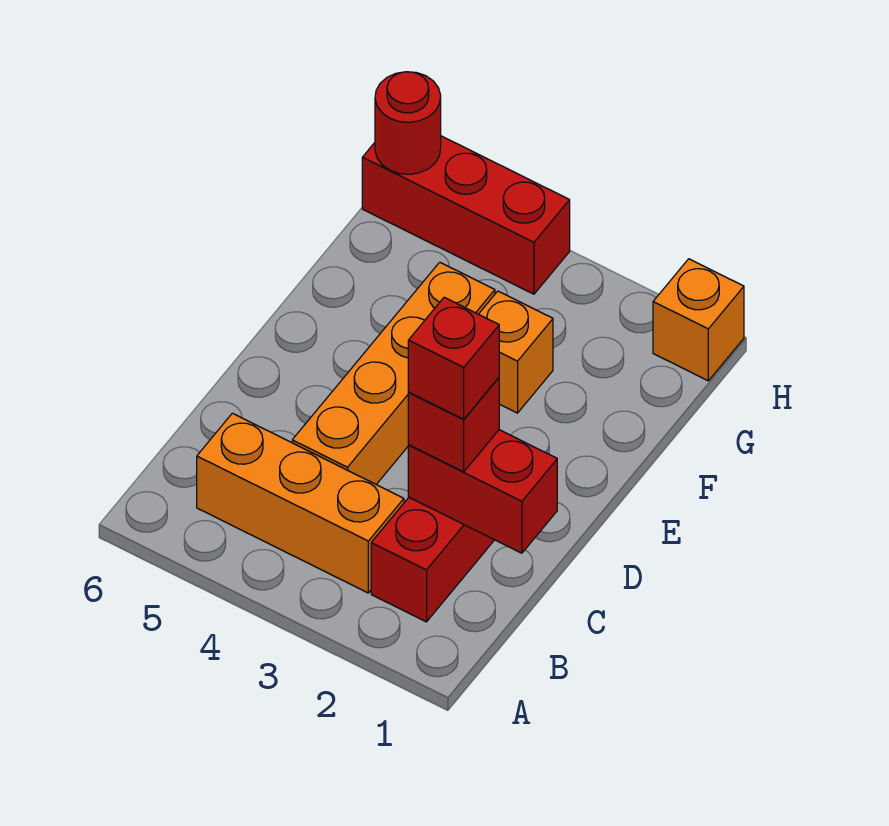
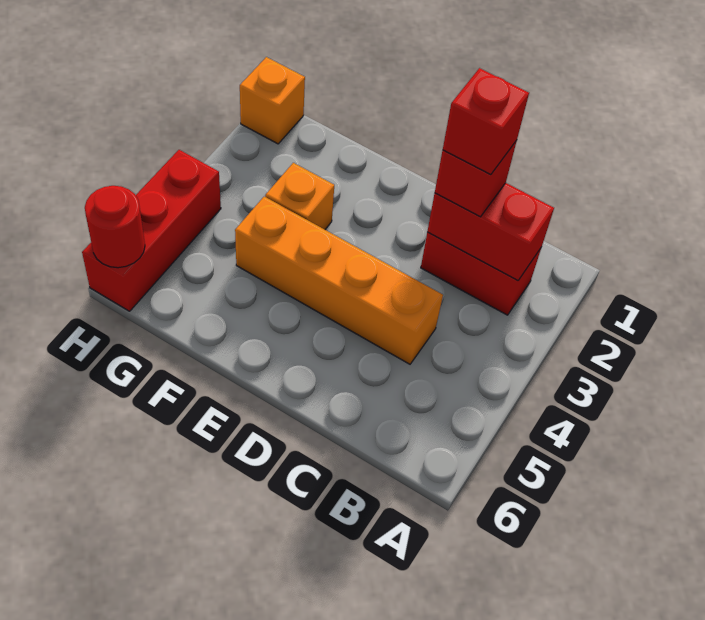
orange 1x3 brick [197,413,404,593] -> none
red 1x2 brick [408,430,557,553] -> red 1x2 brick turned to [427,183,554,281]

